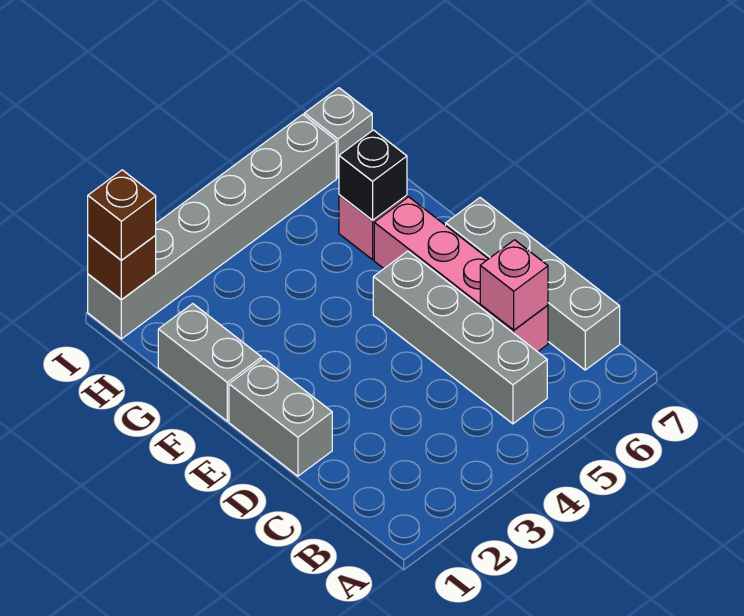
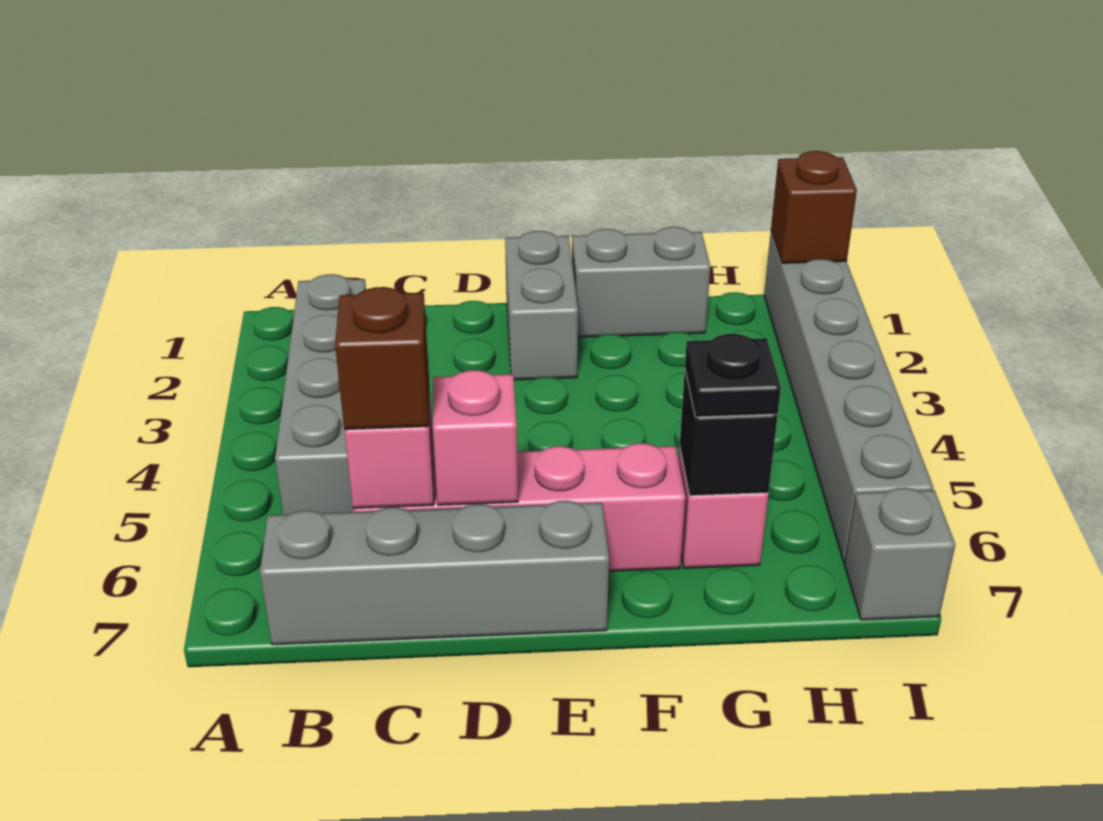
grey 1x4 brick [373,251,547,424] -> grey 1x4 brick turned to [275,274,366,515]
grey 1x2 brick [229,359,332,476] -> grey 1x2 brick turned to [505,231,578,380]
none -> pink 1x1 brick [433,370,518,505]
none -> black 1x1 plate [685,334,781,417]
brown 1x1 brick [88,170,156,260] -> brown 1x1 brick moved to [335,287,429,430]

